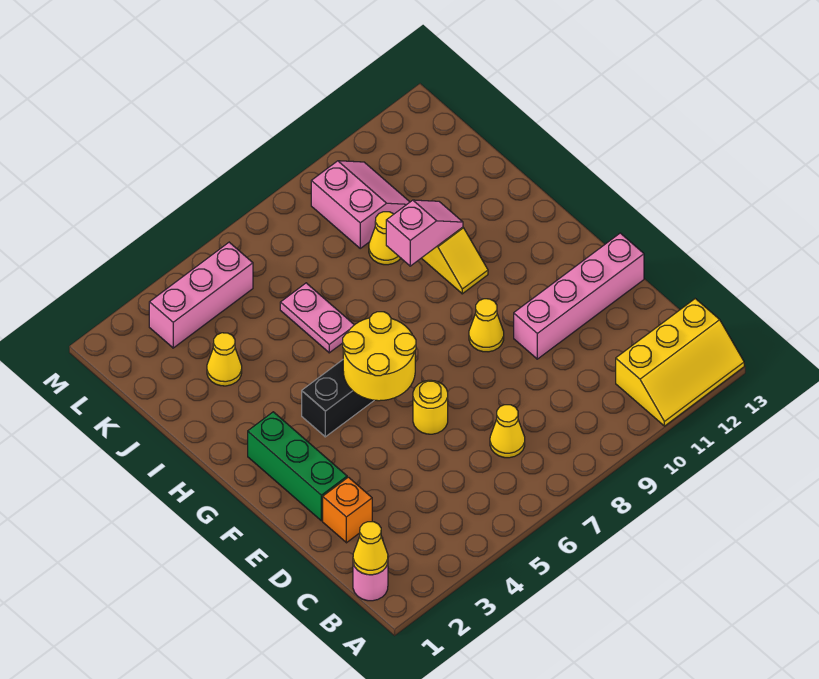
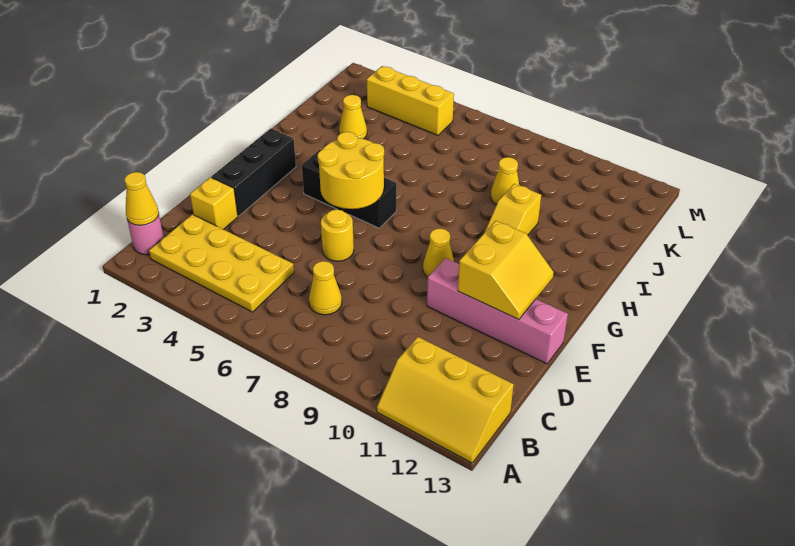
none -> yellow 2x4 plate [149,214,294,312]
orange 1x1 brick [323,477,372,543] -> yellow 1x1 brick [190,177,238,230]
green 1x3 brick [248,412,347,521] -> black 1x3 brick [211,129,296,216]
none -> yellow 2x2 slope [458,221,554,320]
pink 1x2 plate [280,283,354,353] -> none
pink 1x2 slope [386,200,463,266] -> none
pink 2x2 slope [311,161,410,248] -> none
pink 1x3 brick [149,242,253,348] -> yellow 1x3 brick [367,66,454,135]

